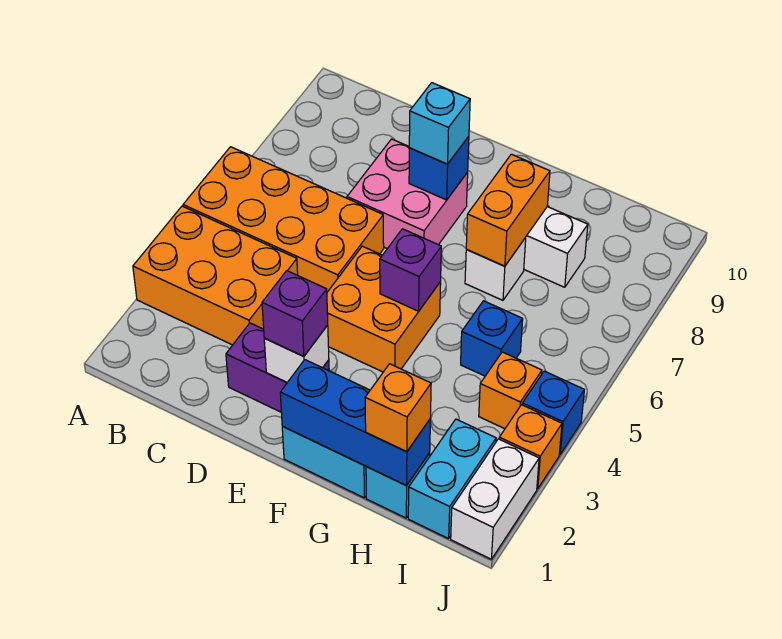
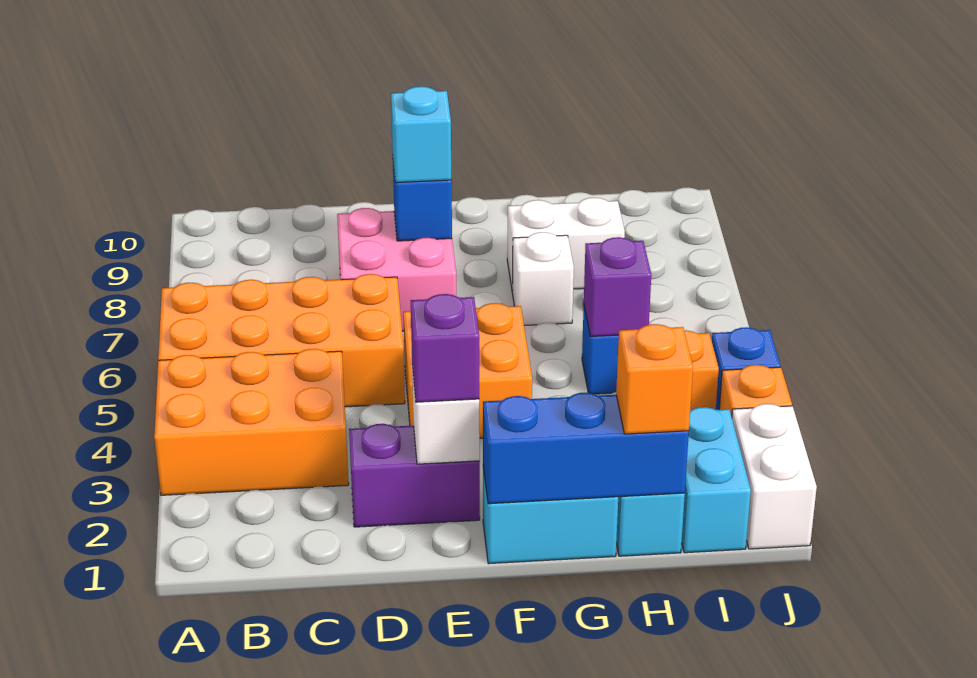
purple 1x1 brick [380,229,441,311] -> purple 1x1 brick moved to [584,237,651,337]
orange 1x2 brick [466,154,550,266] -> none

